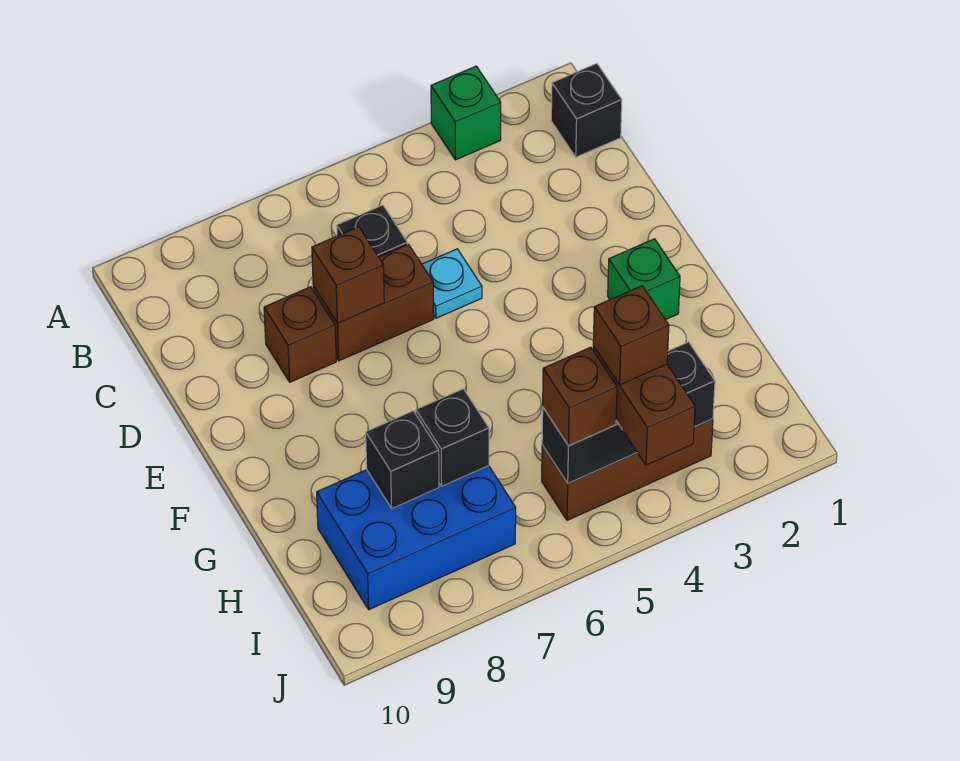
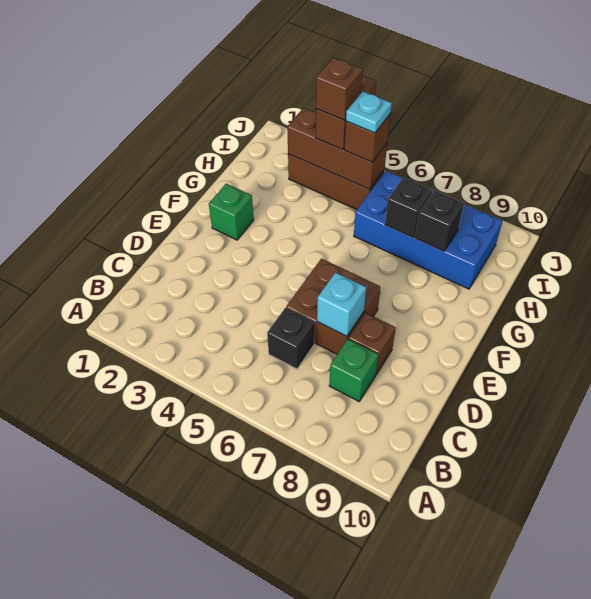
green 1x1 brick [431,66,501,160] -> green 1x1 brick moved to [329,339,379,401]
black 1x1 brick [551,64,622,157] -> none
cyan 1x1 plate [422,249,482,318] -> cyan 1x1 plate moved to [346,91,392,133]
brown 1x2 brick [313,244,434,361] -> brown 2x2 brick [286,259,381,354]
brown 1x1 brick [312,227,384,323] -> cyan 1x1 brick [317,272,366,336]
blue 2x3 brick [317,466,516,610] -> blue 2x4 brick [354,171,503,289]
black 1x3 brick [542,342,715,483] -> brown 1x3 brick [287,108,387,189]

